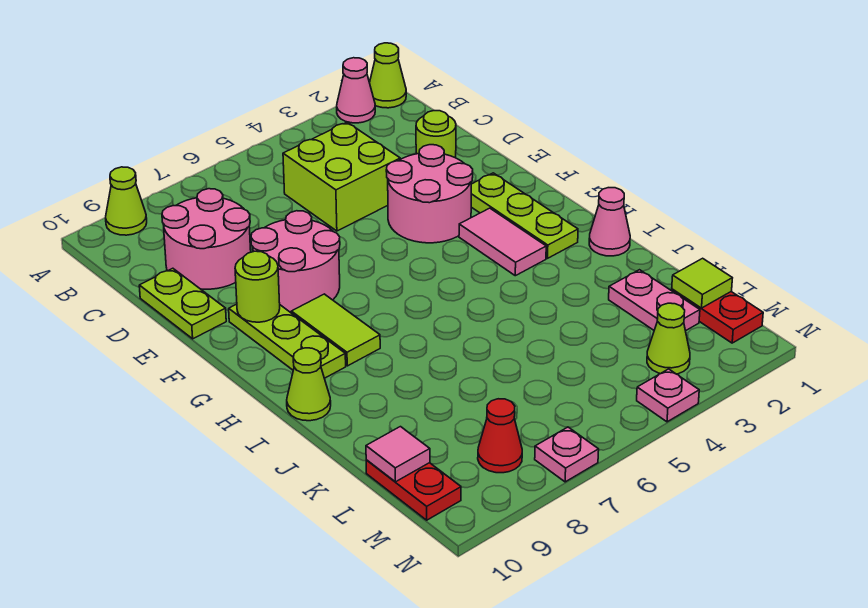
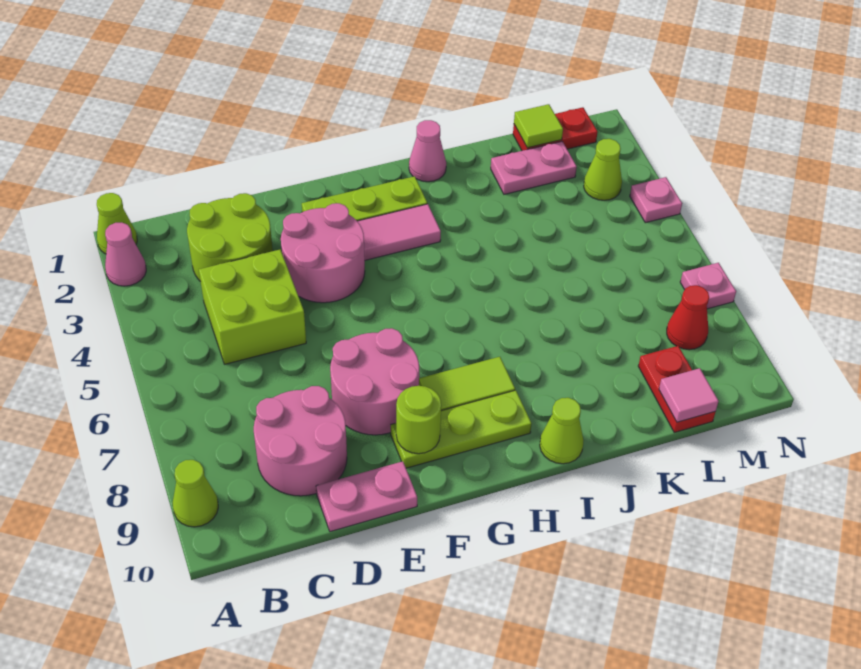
lime 1x1 round brick [416,111,456,158] -> lime 2x2 round brick [187,193,273,282]
lime 1x2 plate [139,268,226,339] -> pink 1x2 plate [316,461,417,532]
red 1x2 plate [366,460,461,520] -> red 1x2 plate turned to [638,346,715,432]

